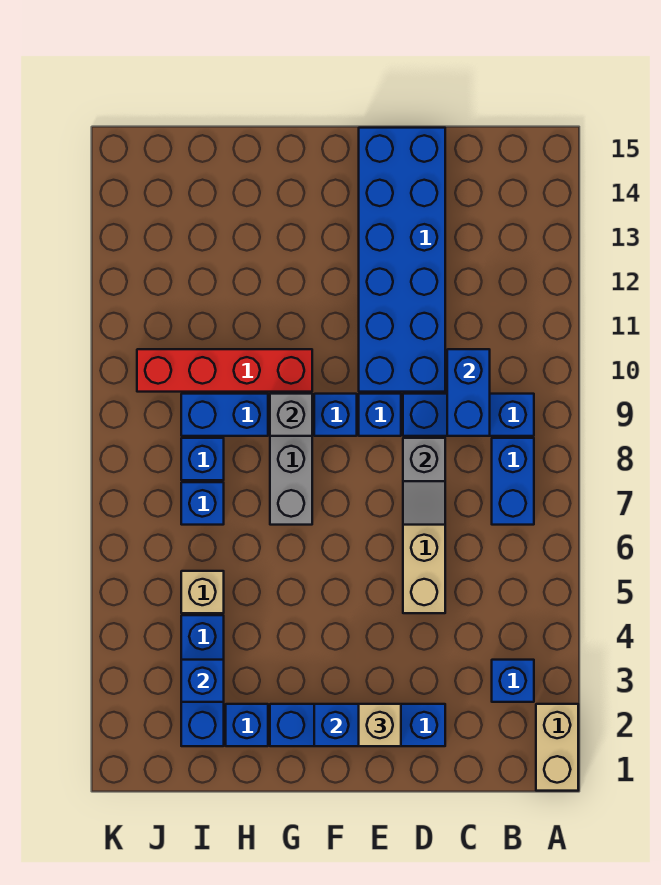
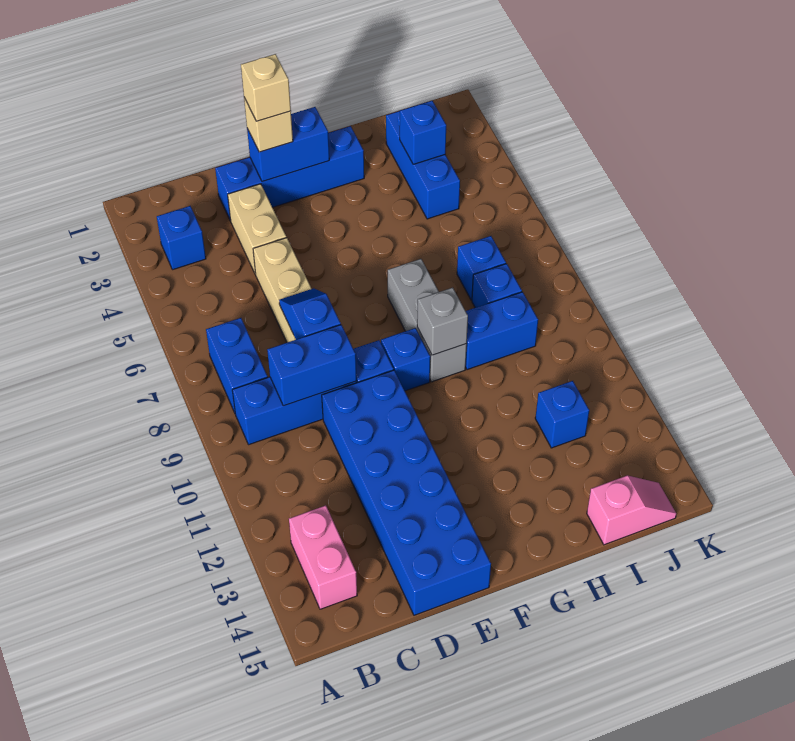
tan 1x2 brick [536,704,578,791] -> tan 1x2 brick moved to [228,184,286,274]
none -> pink 1x2 brick [289,505,357,609]
blue 1x2 brick [447,349,490,436] -> blue 1x2 brick turned to [267,325,357,406]
grey 1x2 slope [403,438,445,525] -> blue 1x2 slope [279,288,341,339]
red 1x4 brick [137,349,312,392] -> none
blue 1x1 brick [226,704,268,746] -> blue 1x1 brick moved to [535,381,589,448]
tan 1x1 brick [181,571,224,613] -> tan 1x1 brick moved to [241,54,291,121]
none -> pink 1x2 slope [587,476,676,545]

